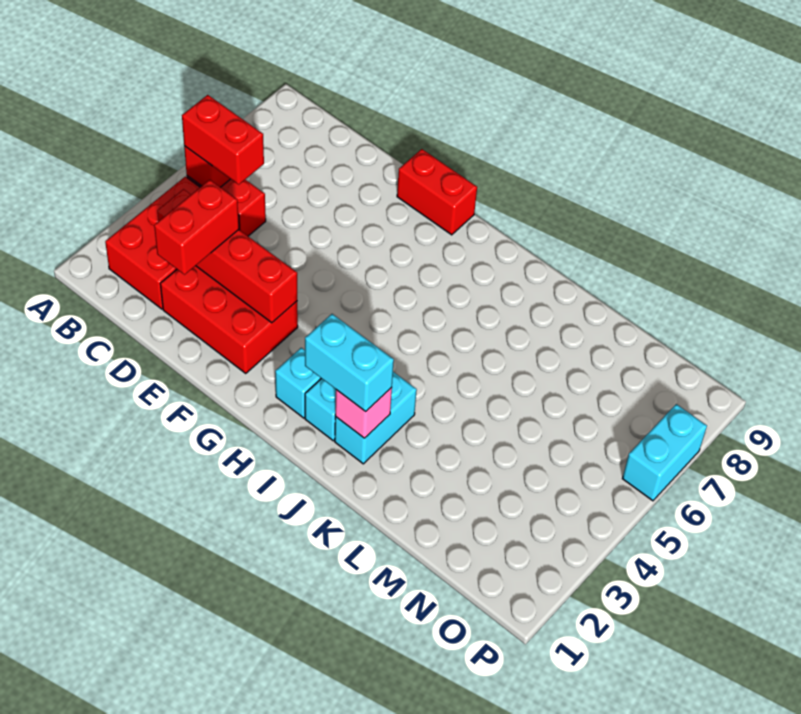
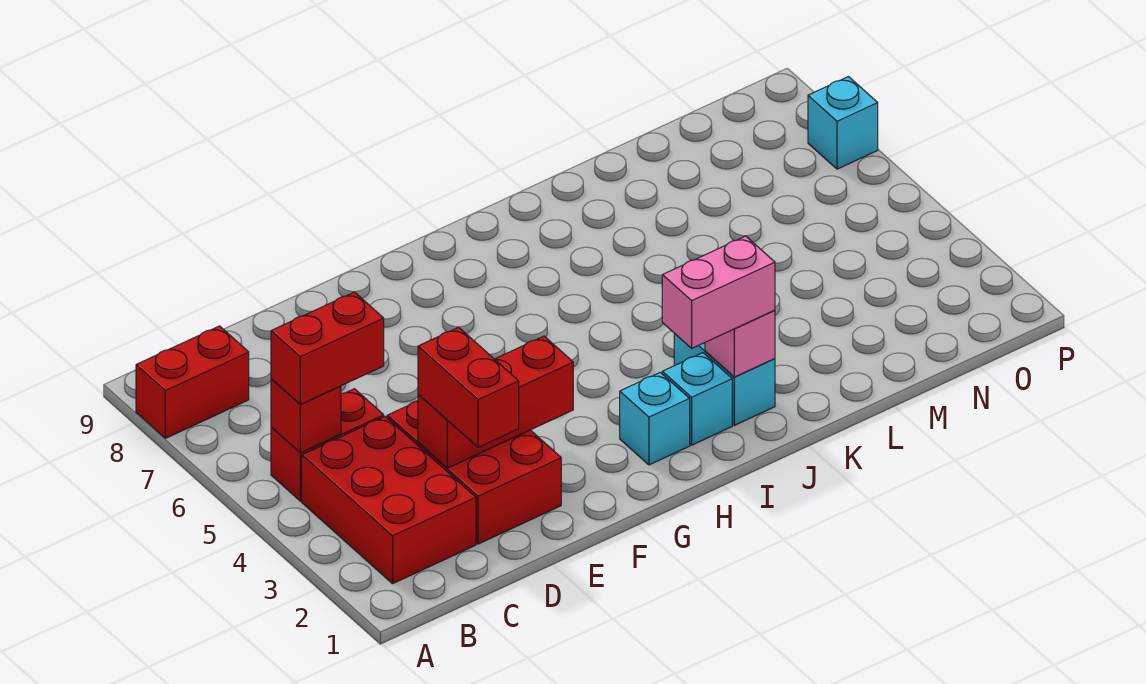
red 1x4 brick [157,189,297,323] -> red 1x3 brick [418,336,573,468]
red 2x3 brick [160,266,298,373] -> red 2x3 brick turned to [387,401,561,544]
red 1x2 brick [397,149,477,235] -> red 1x2 brick moved to [136,326,249,438]
cyan 1x2 brick [305,314,394,412] -> pink 1x2 brick [662,236,775,348]
cyan 1x2 brick [622,404,707,501] -> cyan 1x1 brick [808,77,878,169]

